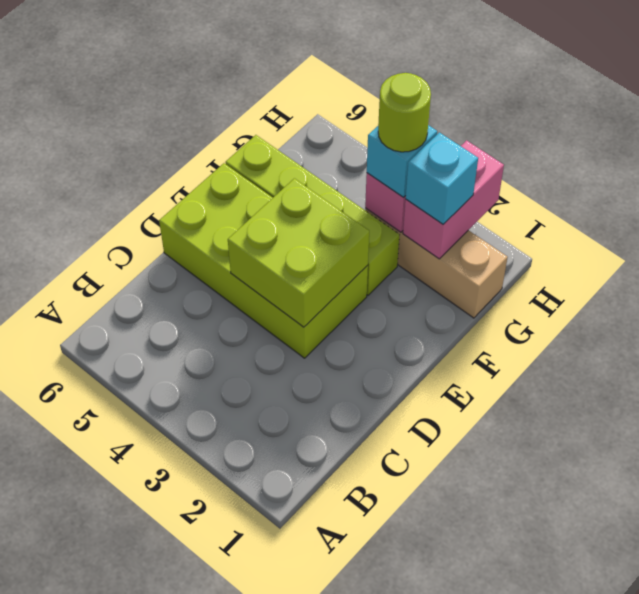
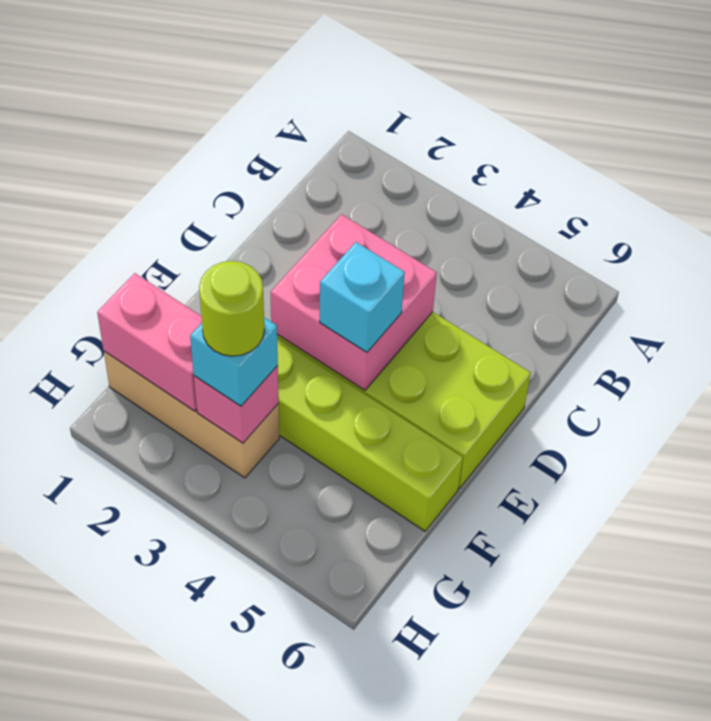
lime 2x2 brick [228,178,369,327] -> pink 2x2 brick [270,214,437,390]
pink 1x2 brick [403,140,504,259] -> pink 1x2 brick turned to [97,273,202,411]
cyan 1x1 brick [405,132,478,224] -> cyan 1x1 brick moved to [320,242,405,352]

